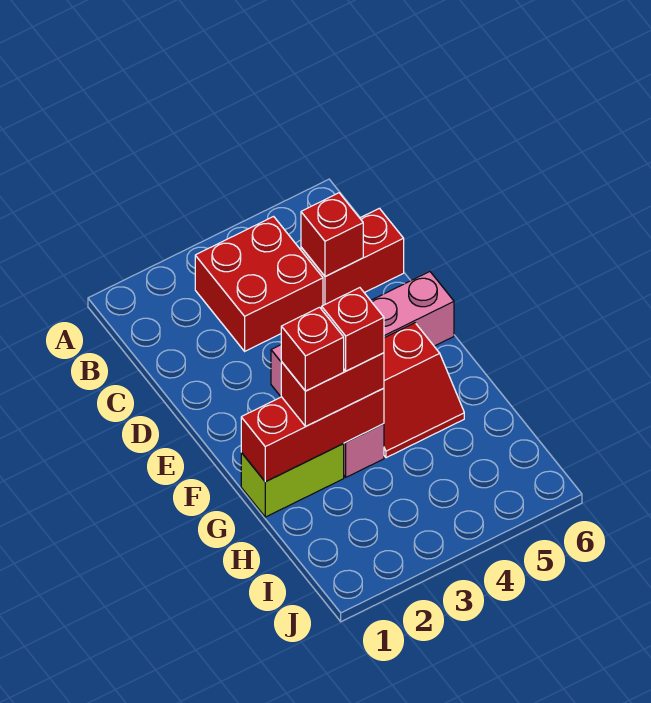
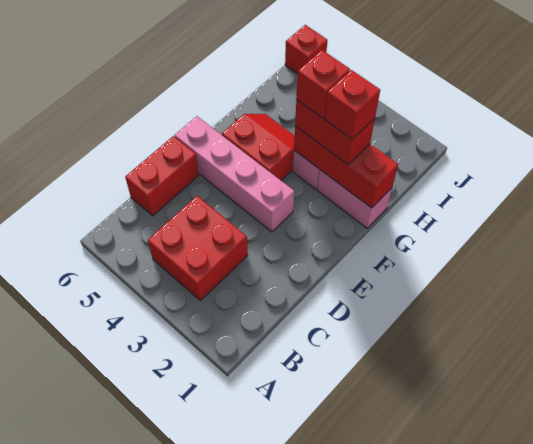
red 1x2 brick [301,208,404,305] -> red 1x2 brick turned to [125,136,199,216]
red 1x1 brick [301,193,363,277] -> red 1x1 brick moved to [285,25,328,74]
lime 1x2 brick [241,444,344,517] -> pink 1x2 brick [317,170,392,228]

